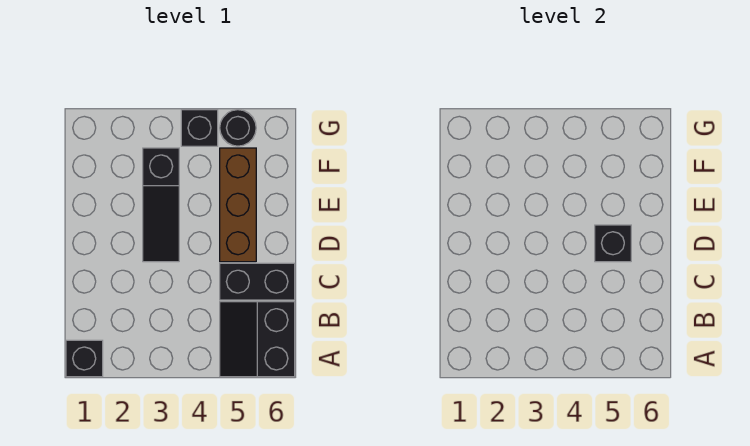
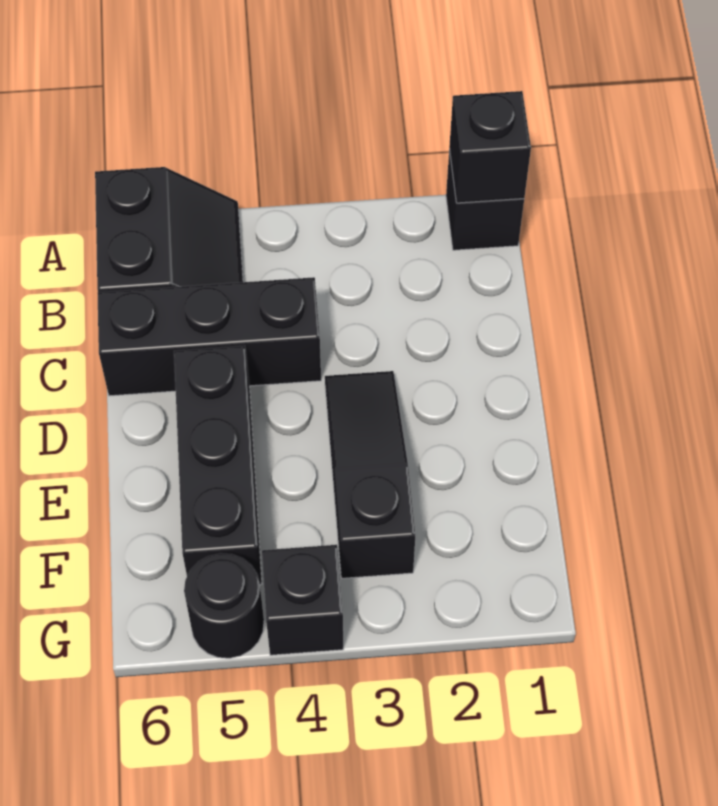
black 1x2 brick [220,263,295,300] -> black 1x3 brick [98,277,321,396]
brown 1x3 brick [220,148,256,262] -> black 1x3 brick [174,346,262,585]
black 1x1 brick [595,225,631,262] -> black 1x1 brick moved to [449,91,531,203]

